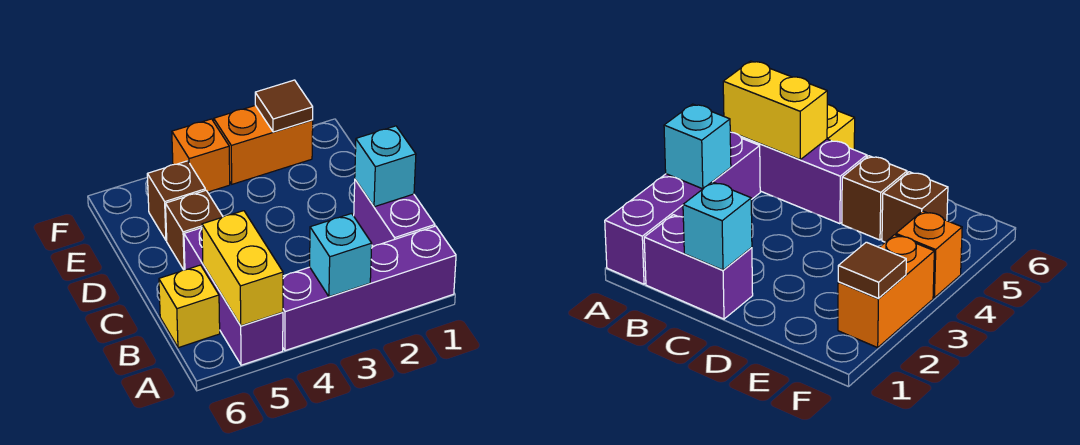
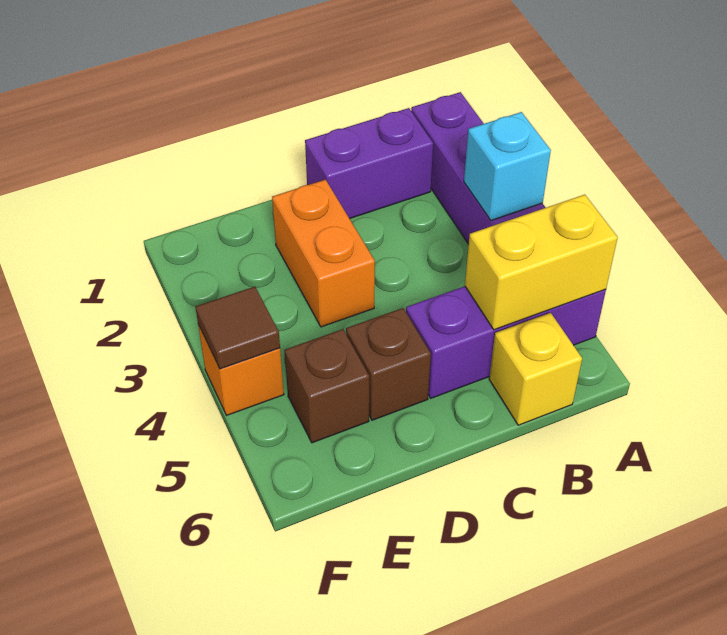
cyan 1x1 brick [355,126,416,207] -> none
orange 1x2 brick [214,106,313,184] -> orange 1x2 brick moved to [272,180,375,327]
brown 1x1 tile [255,80,313,132] -> brown 1x1 tile moved to [195,287,280,369]

